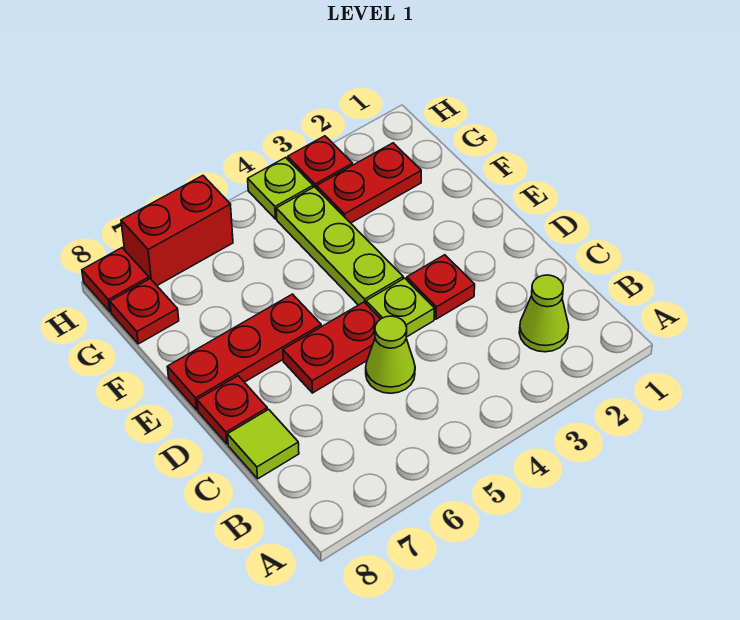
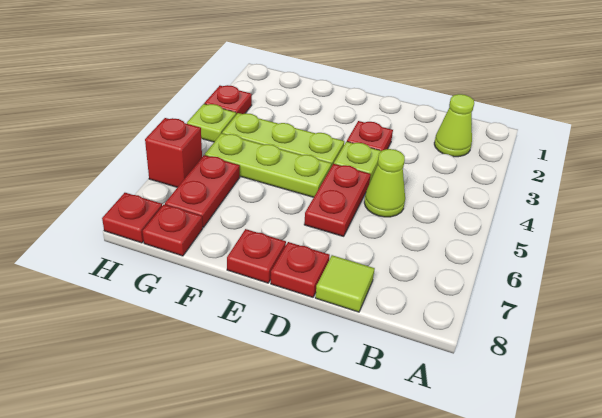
none -> lime 1x3 plate [205,133,331,197]
red 1x3 plate [167,294,321,410] -> red 1x1 plate [227,229,286,283]
red 1x2 plate [316,143,421,223] -> red 1x2 plate moved to [165,155,240,227]
red 1x2 brick [121,176,233,285] -> red 1x1 brick [145,118,202,187]

